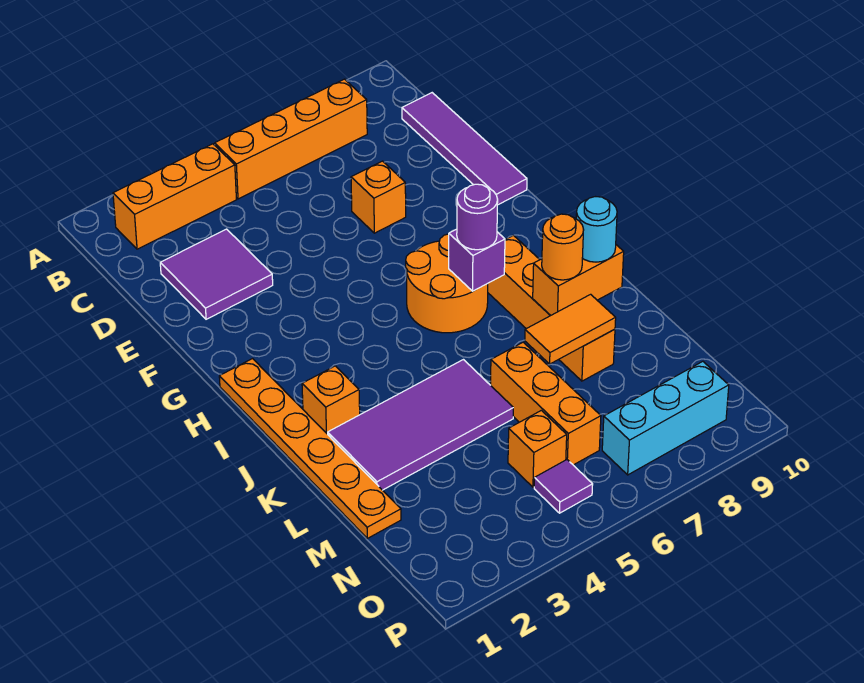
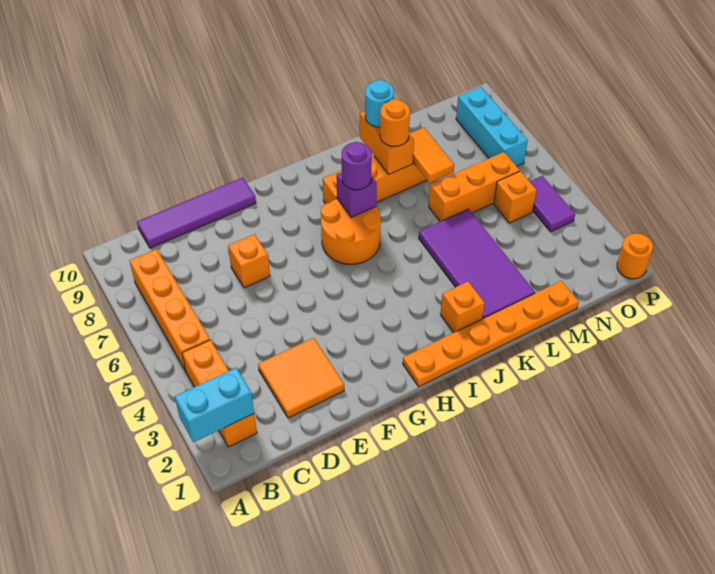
none -> cyan 1x2 brick [175,368,254,442]
purple 2x2 tile [160,229,273,319] -> orange 2x2 tile [258,338,344,418]
purple 1x1 tile [534,460,593,513] -> purple 1x2 tile [530,176,575,232]
none -> orange 1x1 round brick [617,234,653,279]

